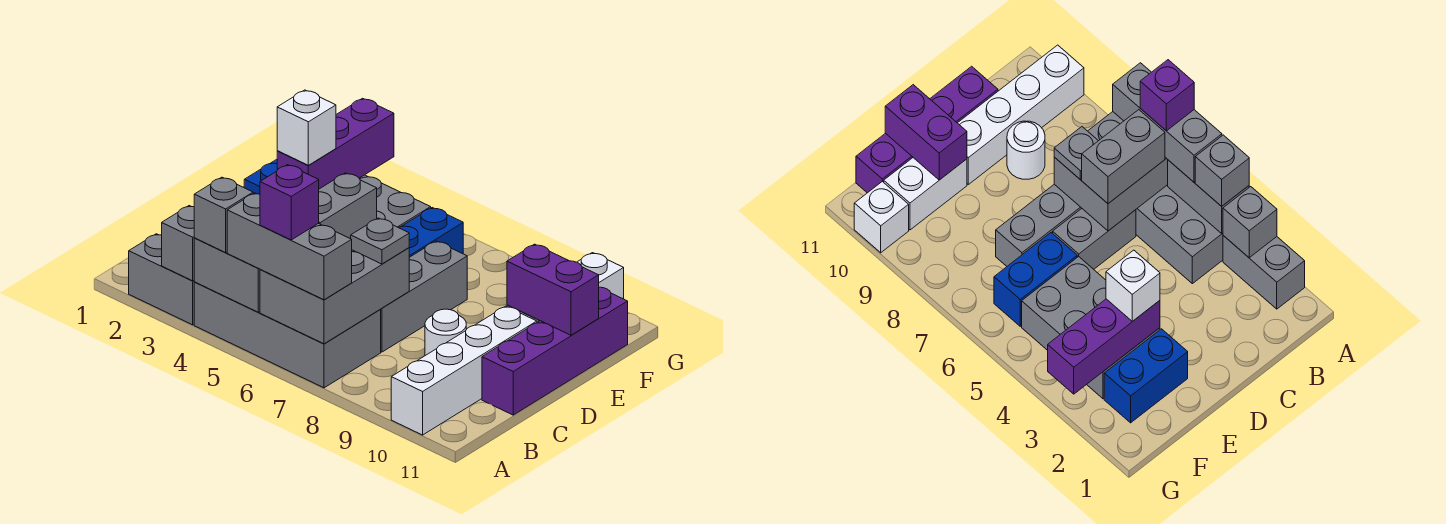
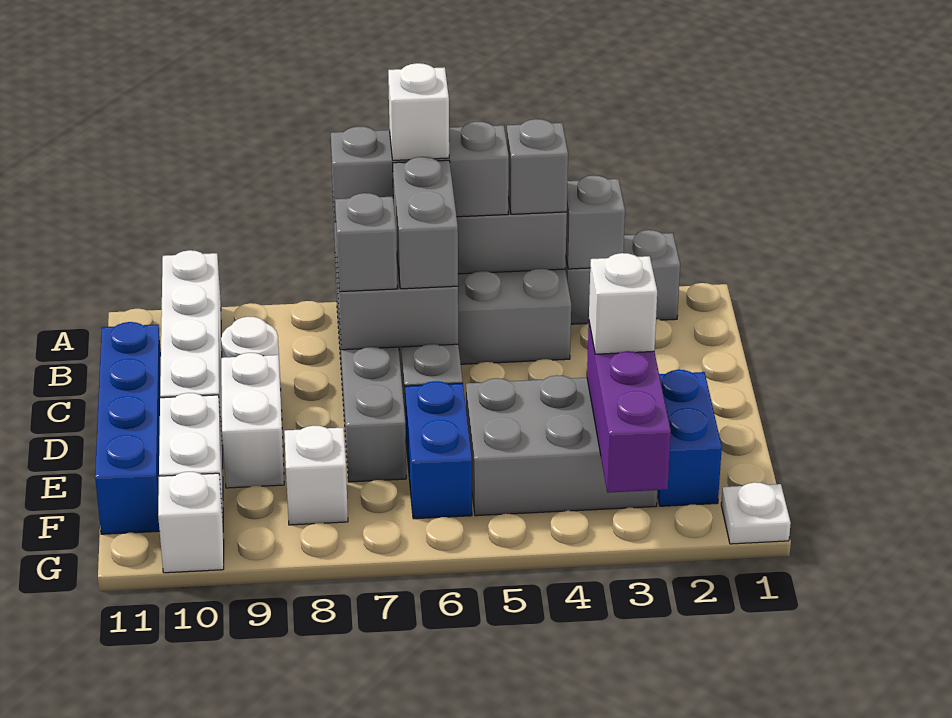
purple 1x1 brick [260,165,319,240] -> white 1x1 brick [388,63,449,160]
grey 1x1 plate [351,218,409,264] -> grey 1x1 brick [335,193,397,292]
purple 1x4 brick [482,287,628,415] -> blue 1x4 brick [95,322,161,534]
none -> white 1x2 brick [221,353,284,488]
purple 1x2 brick [507,244,599,335] -> none
none -> white 1x1 brick [284,426,348,525]
none -> white 1x1 plate [721,482,791,544]

